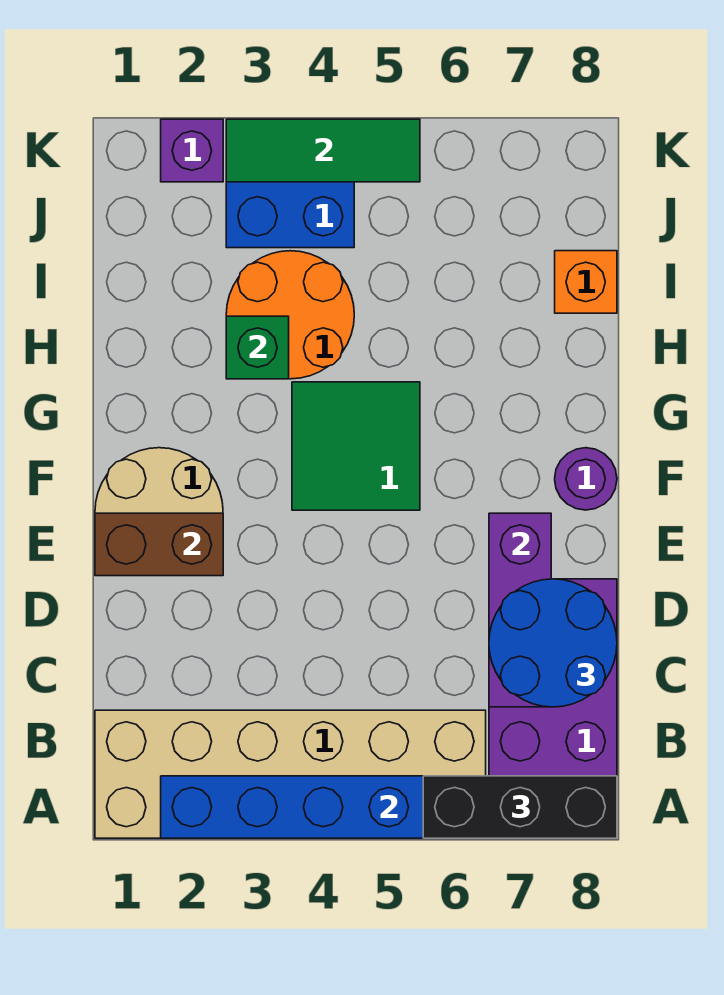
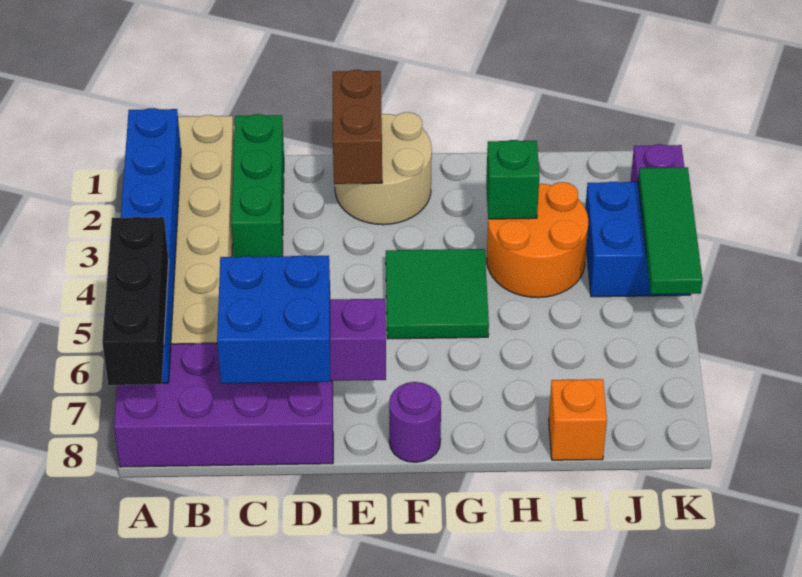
none -> green 1x3 brick [231,114,284,257]
blue 2x2 round brick [489,579,617,707] -> blue 2x2 brick [217,256,331,383]

